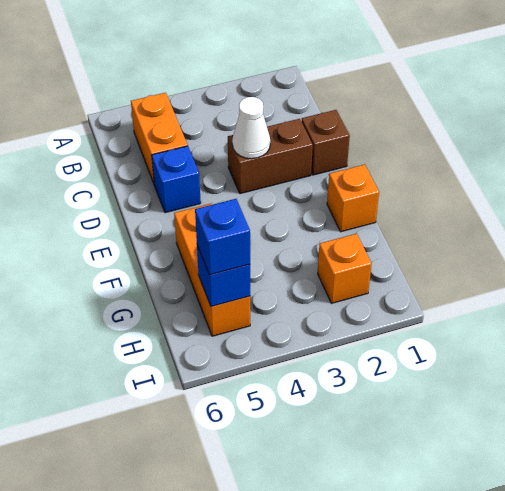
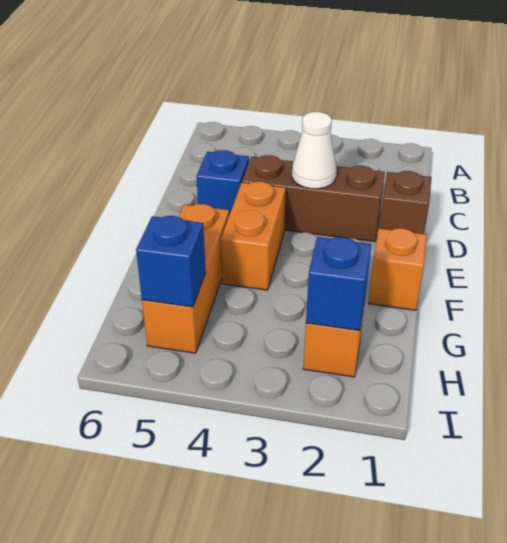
orange 1x2 brick [131,93,188,183] -> orange 1x2 brick moved to [221,181,286,290]
brown 1x2 brick [228,119,313,194] -> brown 1x3 brick [242,155,385,242]
blue 1x1 brick [195,199,250,275] -> blue 1x1 brick moved to [306,237,371,331]

